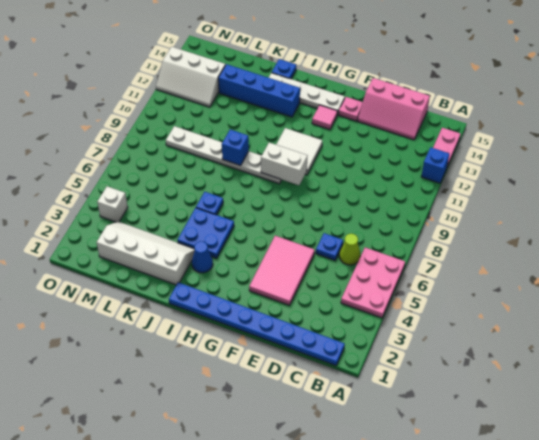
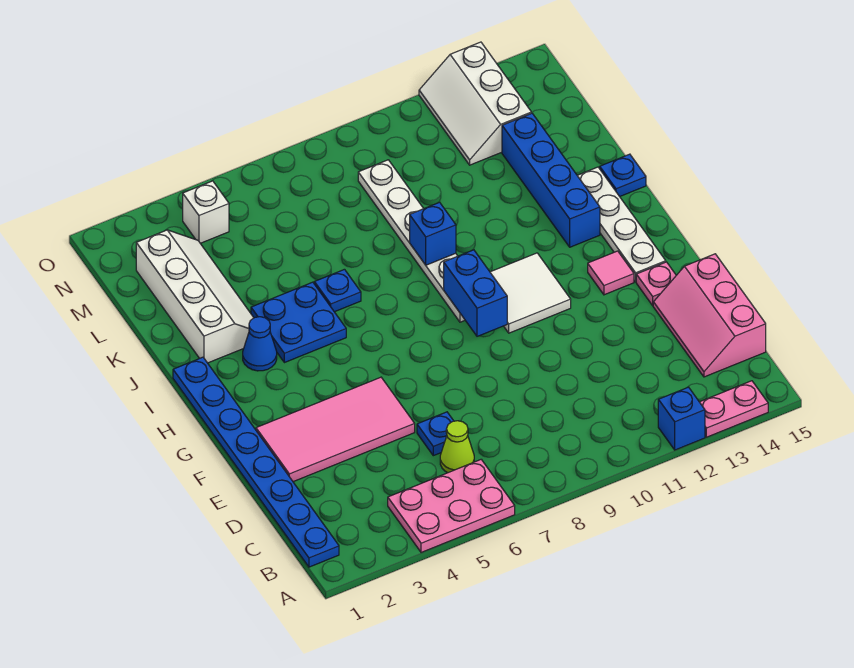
pink 2x3 tile [249,236,315,305] -> pink 2x4 tile [256,377,415,482]
white 1x2 brick [261,143,307,185] -> blue 1x2 brick [444,250,507,336]

